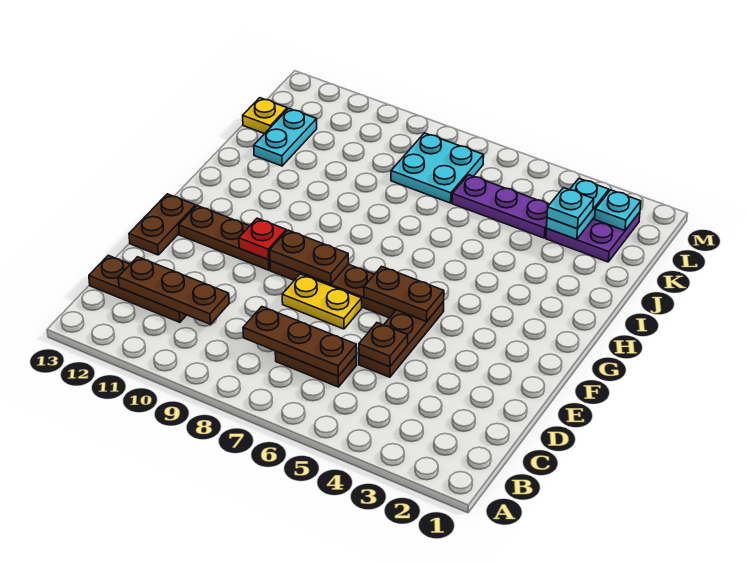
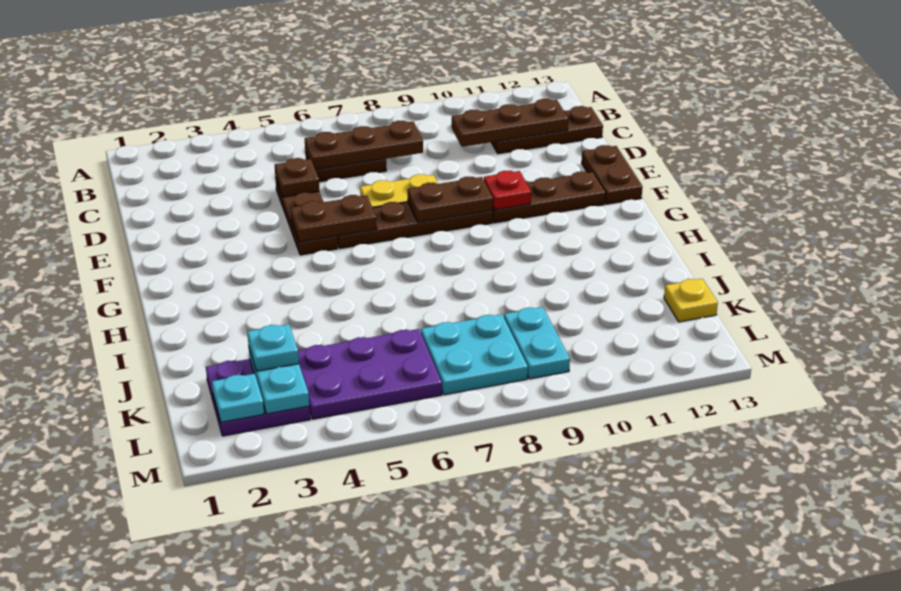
cyan 1x2 plate [254,109,317,166] -> cyan 1x2 plate moved to [504,307,570,379]
purple 1x3 plate [452,175,550,238] -> purple 2x3 plate [298,329,442,419]

